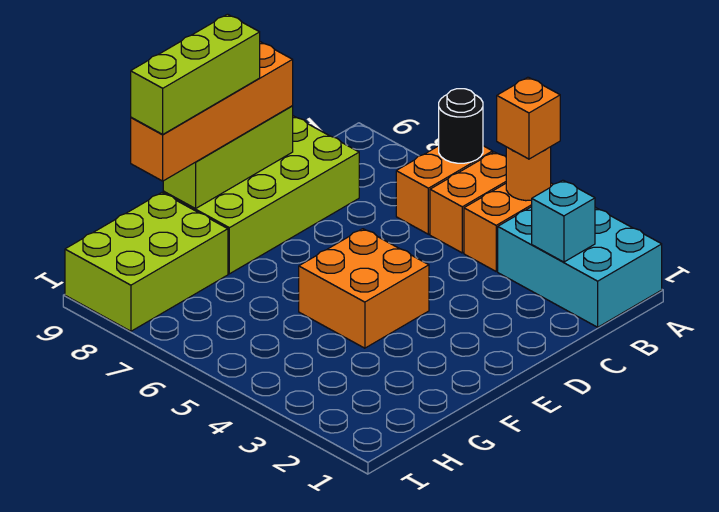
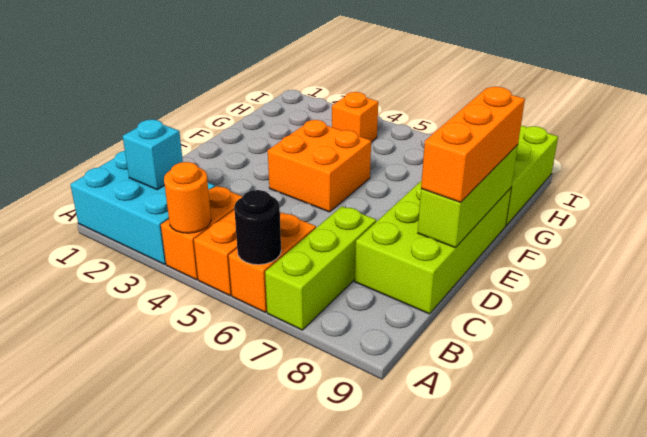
orange 1x1 brick [497,77,560,159] -> orange 1x1 brick moved to [332,92,378,142]
orange 1x4 brick [131,42,293,181] -> orange 1x3 brick [421,87,525,202]
lime 1x3 brick [131,14,260,135] -> lime 1x3 brick moved to [265,206,376,330]

